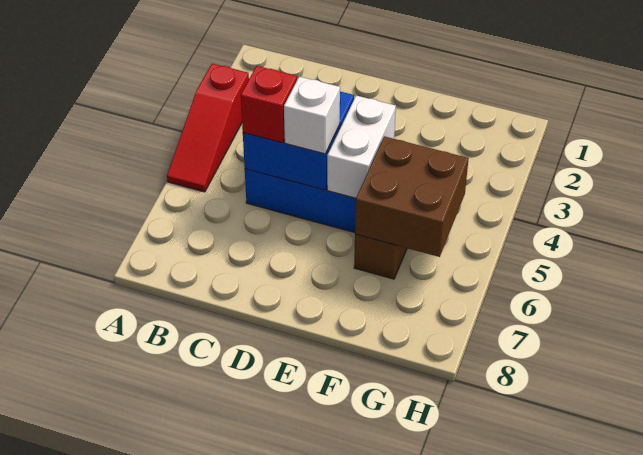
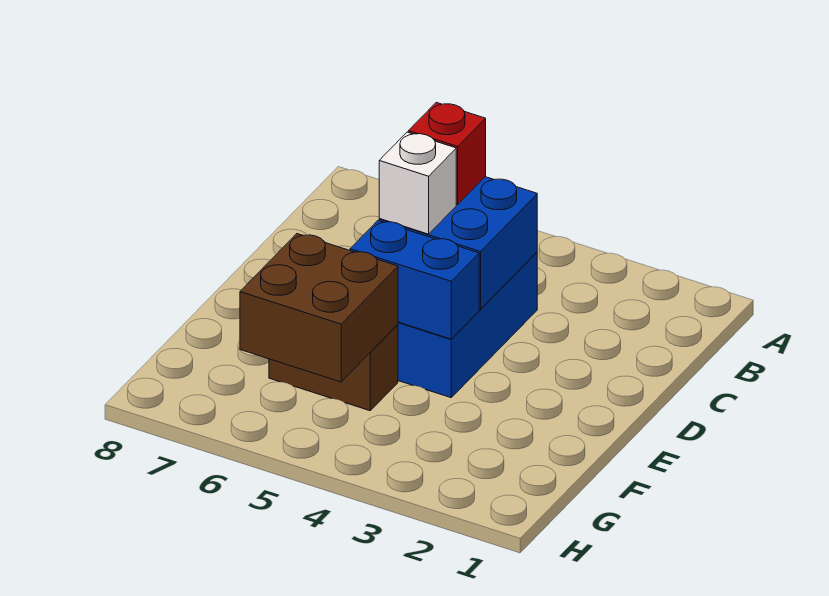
red 1x3 slope [167,64,249,192] -> none
white 1x2 brick [327,96,396,198] -> blue 1x2 brick [350,221,479,339]

